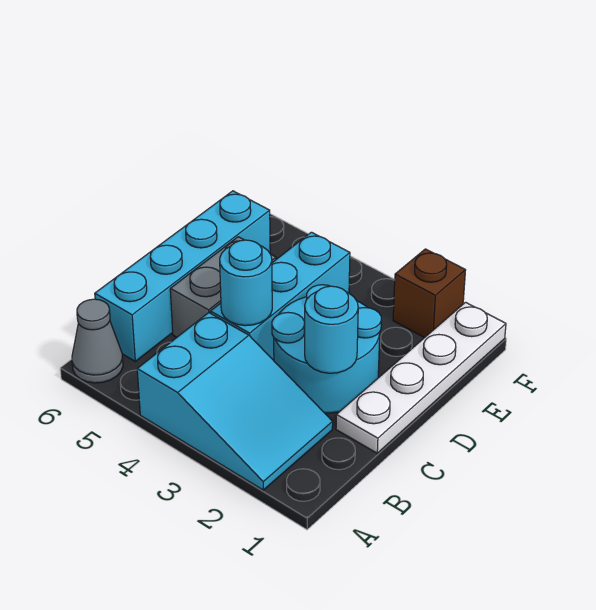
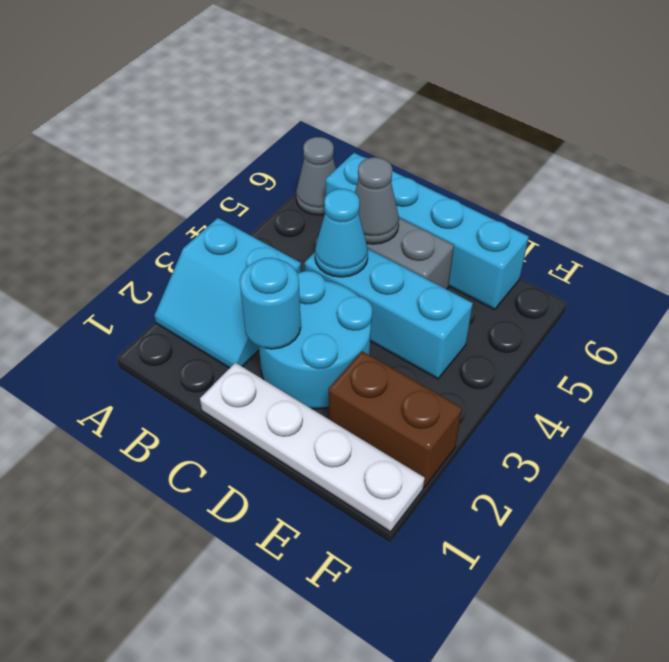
cyan 2x3 slope [137,313,333,490] -> cyan 2x2 slope [154,218,301,368]
cyan 1x1 round brick [220,240,272,326] -> cyan 1x1 cone [315,189,368,277]
none -> grey 1x1 cone [355,157,399,244]
brown 1x1 brick [393,249,466,338] -> brown 1x2 brick [328,351,462,487]

